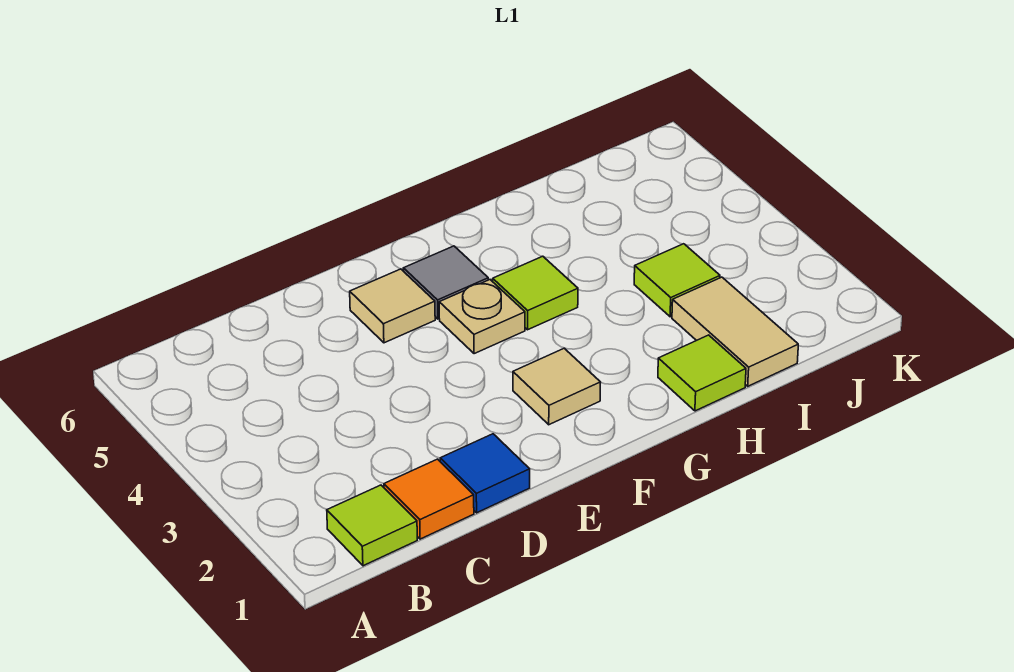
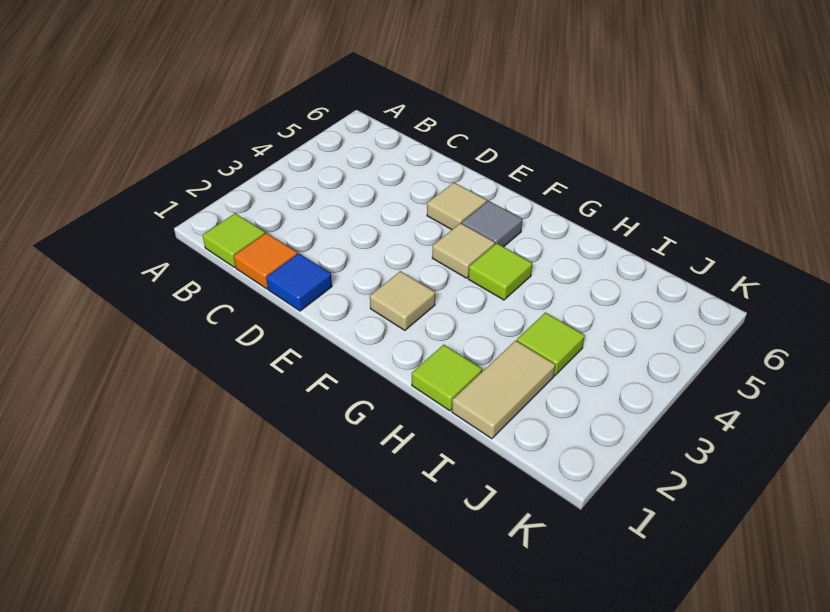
tan 1x1 plate [439,280,525,354] -> tan 1x1 tile [432,223,495,278]

